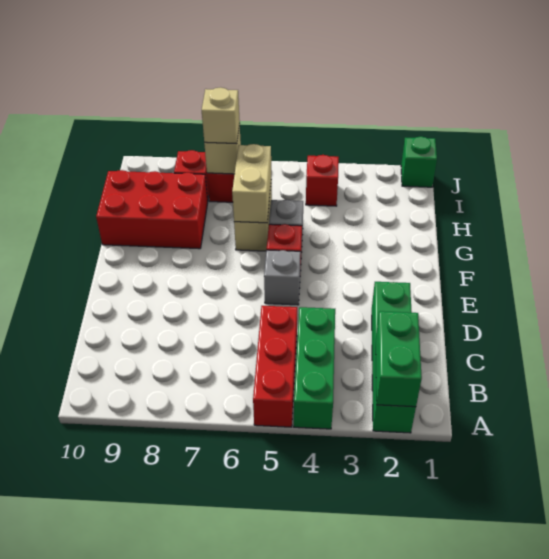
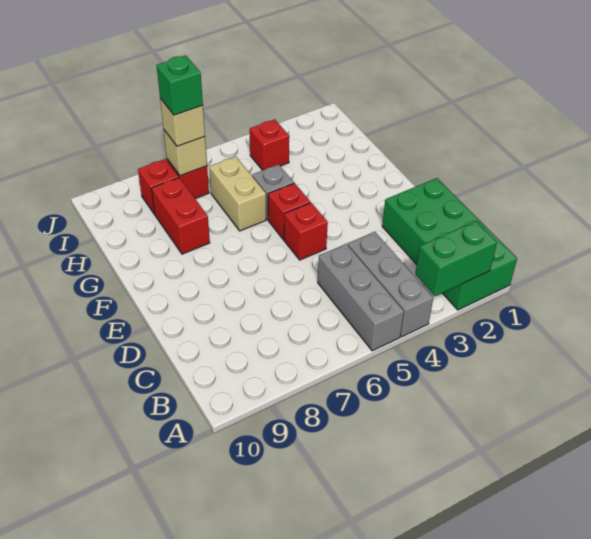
green 1x4 brick [372,282,416,433] -> green 2x4 brick [382,178,517,310]
green 1x2 brick [376,311,422,407] -> green 1x2 brick turned to [415,221,497,296]
green 1x3 brick [294,307,335,429] -> grey 1x3 brick [348,232,433,337]
red 1x3 brick [253,306,297,427] -> grey 1x3 brick [318,244,404,351]
grey 1x1 brick [264,250,301,305] -> red 1x1 brick [284,203,328,260]
tan 1x2 brick [232,144,271,223] -> none
red 2x3 brick [96,170,208,249] -> red 1x2 brick [151,178,210,254]
green 1x1 brick [401,137,437,187] -> green 1x1 brick moved to [157,55,203,115]

